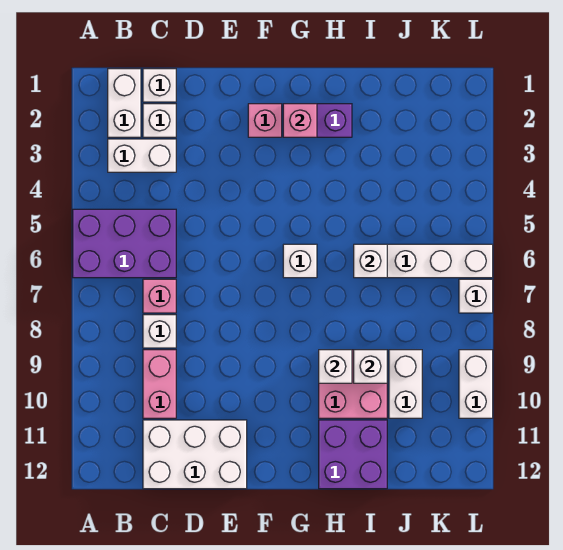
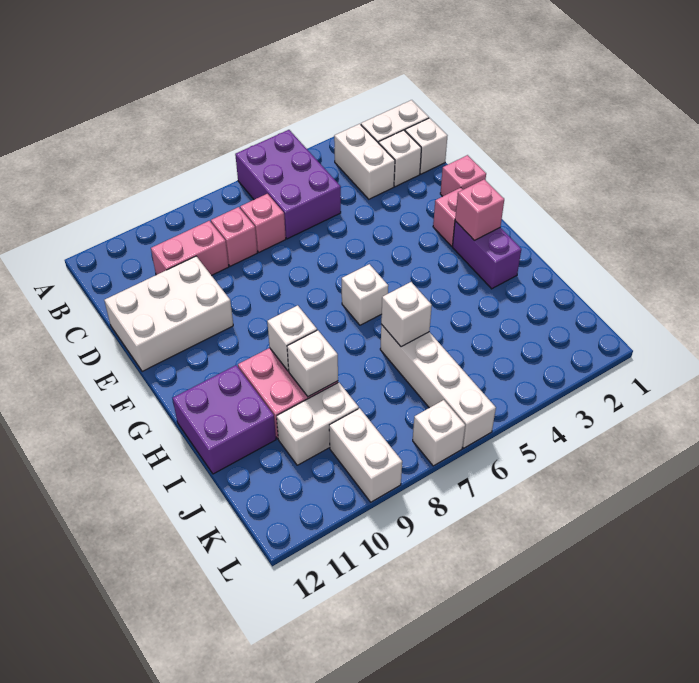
white 1x1 brick [143,315,176,348] -> pink 1x1 brick [211,207,257,266]
white 2x3 brick [143,420,247,489] -> white 2x3 brick turned to [104,256,233,371]
none -> pink 1x1 brick [440,155,486,197]
white 1x2 brick [459,350,493,418] -> white 1x2 brick turned to [329,408,402,502]

